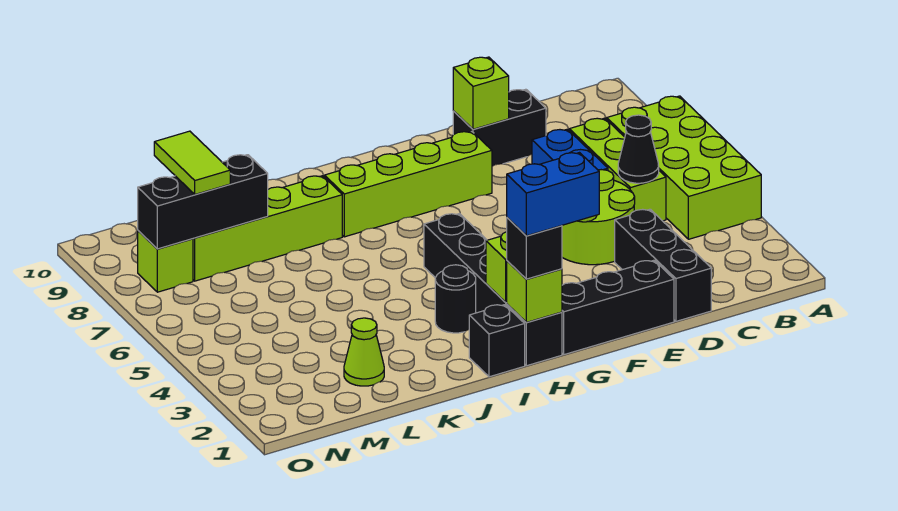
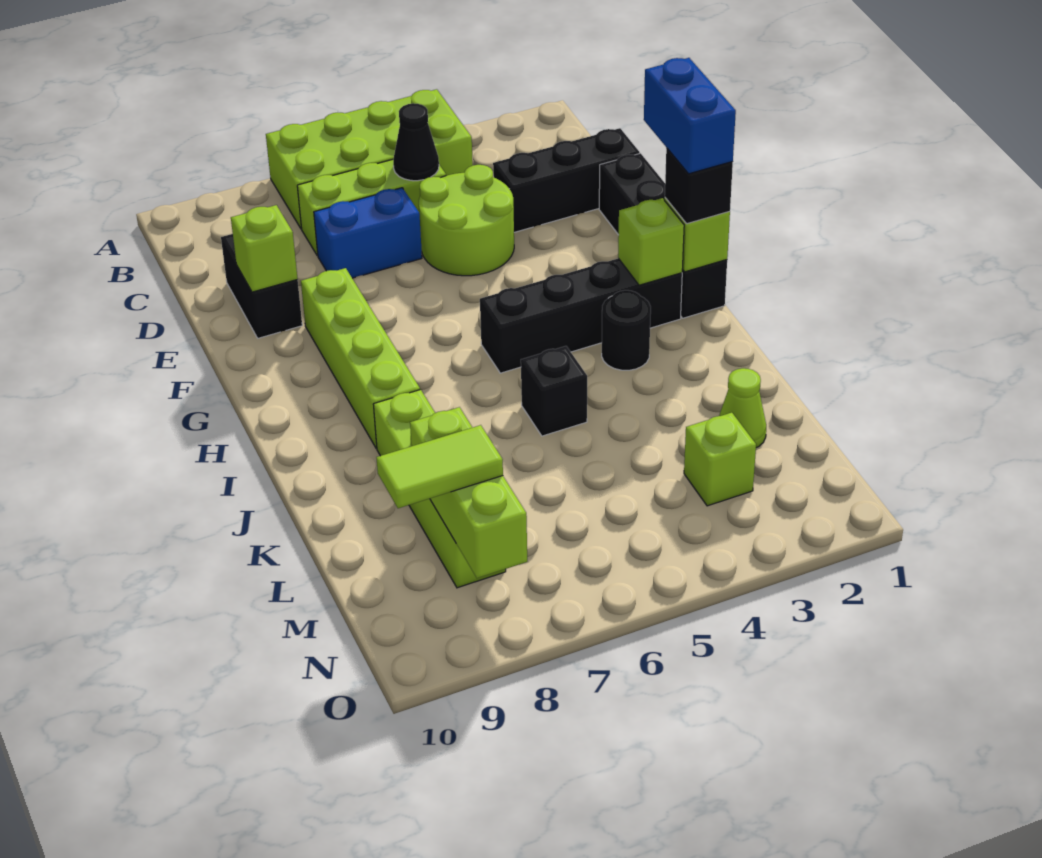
black 1x1 brick [469,305,525,377] -> black 1x1 brick moved to [521,346,587,436]
black 1x3 brick [138,155,268,249] -> lime 1x3 brick [410,407,527,578]
lime 1x1 brick [138,231,193,292] -> lime 1x1 brick moved to [684,413,756,506]

